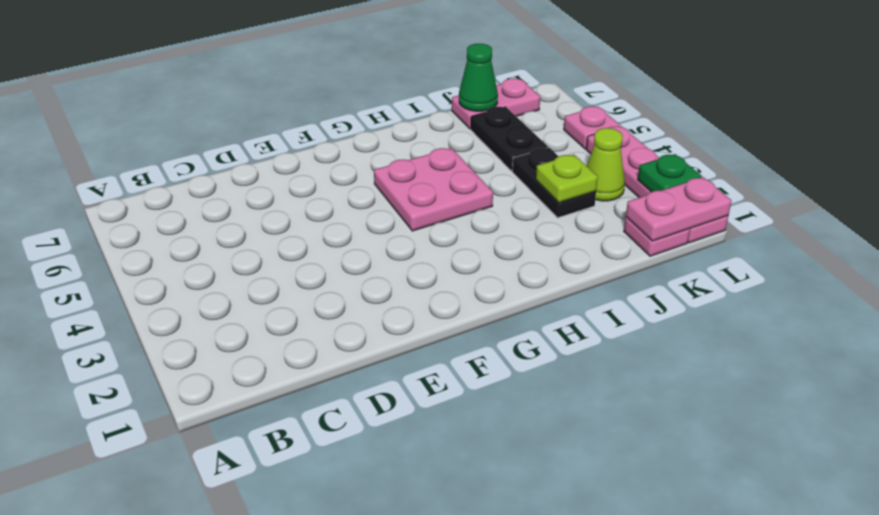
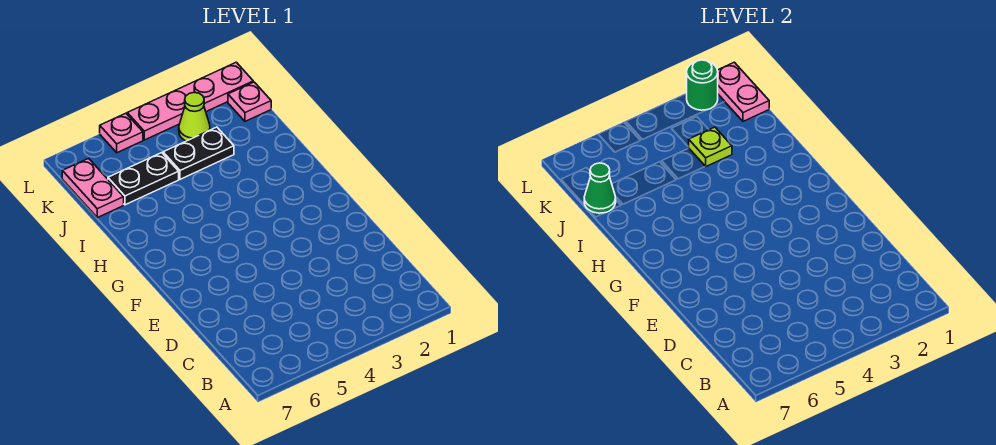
pink 2x2 plate [374,148,493,231] -> none
green 1x1 plate [638,154,702,192] -> green 1x1 round brick [687,60,718,110]

